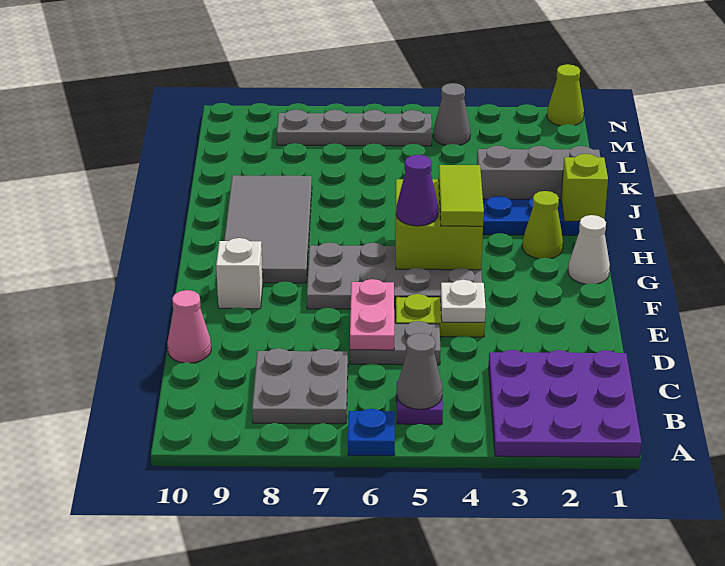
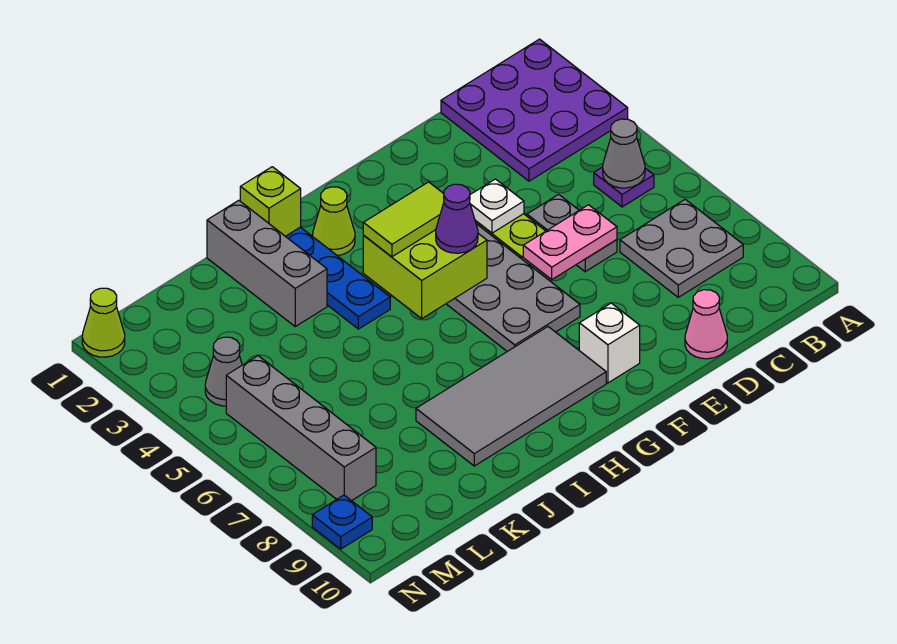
blue 1x1 plate [348,409,395,456] -> blue 1x1 plate moved to [312,495,372,549]
white 1x1 cone [568,215,610,284] -> none
grey 1x4 plate [277,110,432,146] -> grey 1x4 brick [226,356,376,501]

